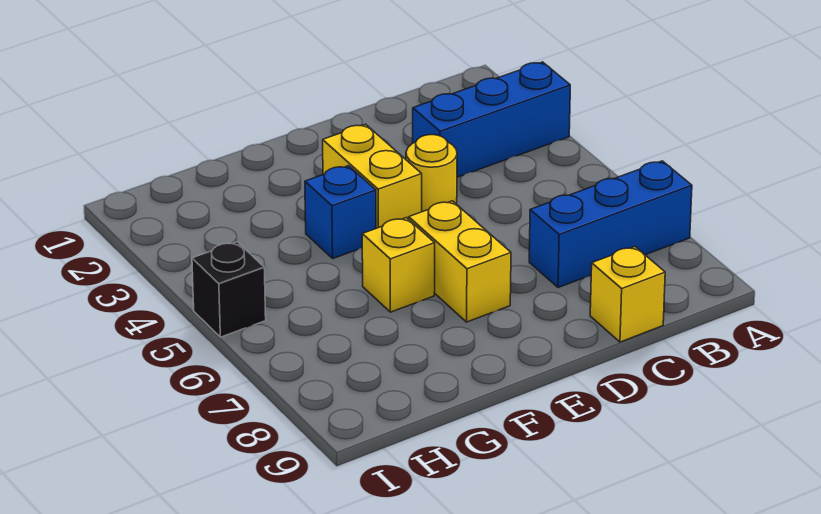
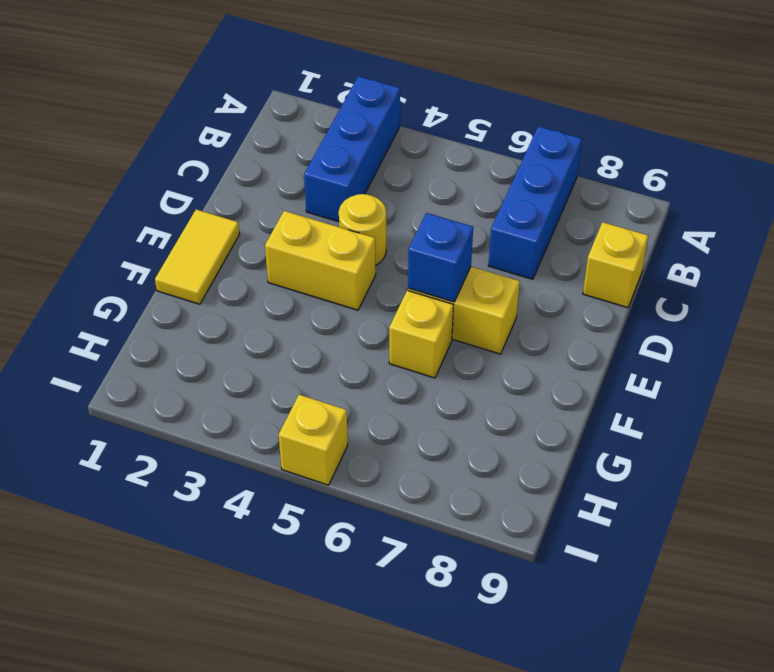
none -> yellow 1x2 tile [155,210,240,304]
blue 1x1 brick [305,166,376,258] -> blue 1x1 brick moved to [408,213,473,302]
black 1x1 brick [192,242,266,337] -> yellow 1x1 brick [279,395,348,485]

